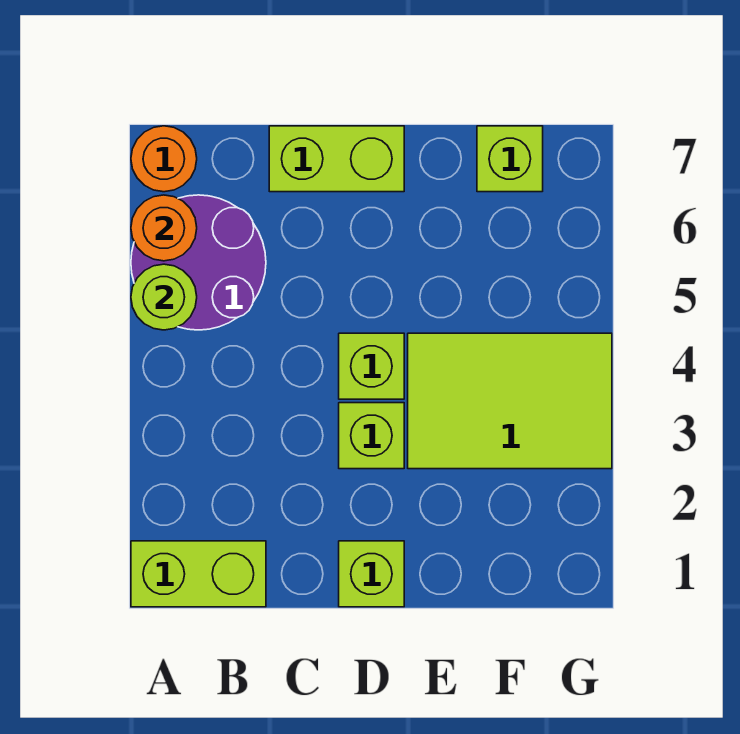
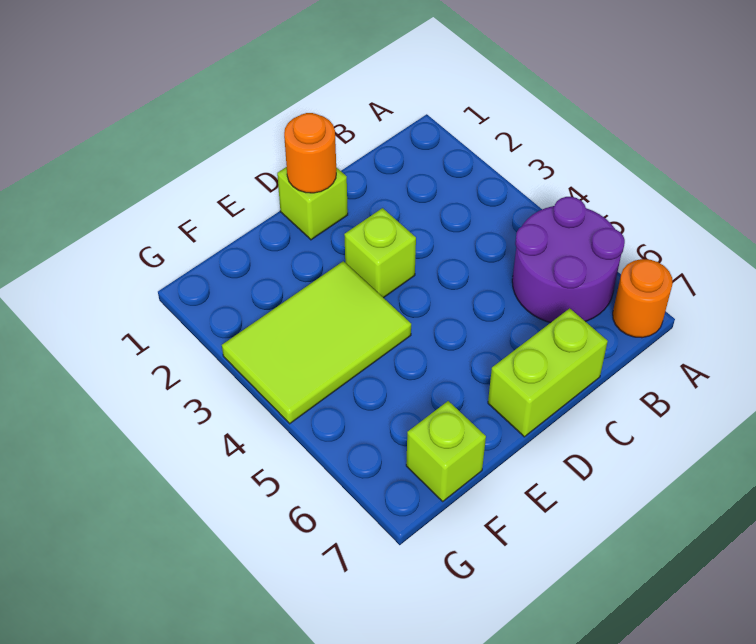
lime 1x2 brick [131,541,266,607] -> none
lime 1x1 round brick [131,264,197,330] -> none
orange 1x1 round brick [131,195,197,261] -> orange 1x1 round brick moved to [284,113,336,193]
lime 1x1 brick [339,333,404,399] -> none

